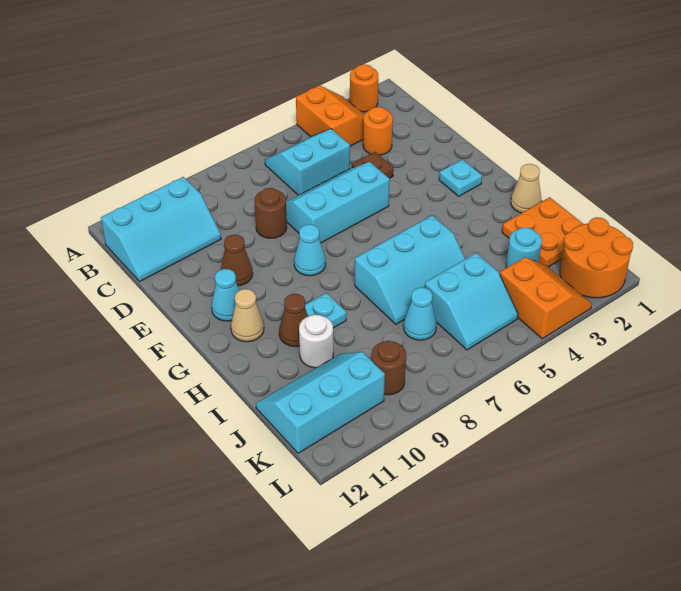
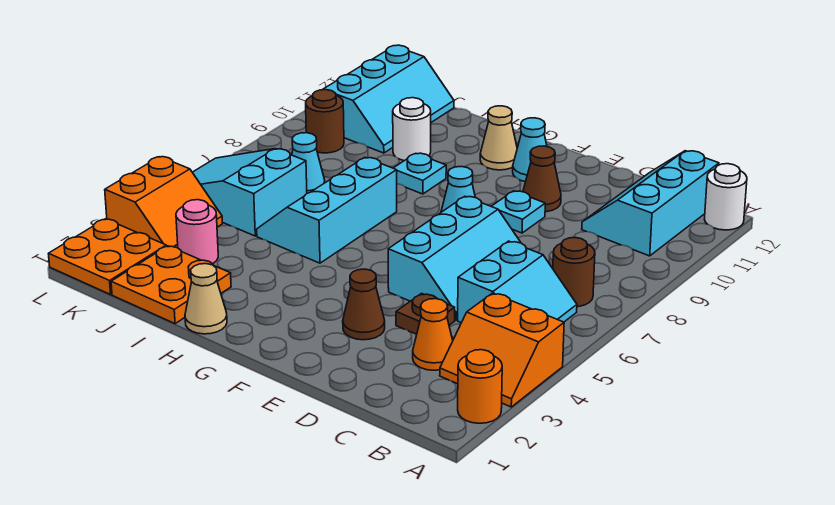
none -> white 1x1 round brick [704,164,747,230]
orange 1x1 round brick [363,107,393,155] -> orange 1x1 cone [413,299,453,370]
brown 1x1 round brick [254,188,287,238] -> brown 1x1 round brick moved to [553,238,595,307]
cyan 1x1 plate [439,159,482,196] -> cyan 1x1 plate moved to [491,191,545,233]
brown 1x1 cone [279,294,308,347] -> brown 1x1 cone moved to [343,269,385,340]
cyan 1x1 round brick [506,227,542,268] -> pink 1x1 round brick [176,200,218,264]
cyan 2x2 slope [425,253,518,350] -> cyan 2x3 slope [192,149,307,236]
orange 2x2 round brick [560,217,633,298] -> orange 2x2 plate [48,219,166,295]
orange 2x2 slope [500,257,592,339] -> orange 2x2 slope turned to [105,157,222,248]

